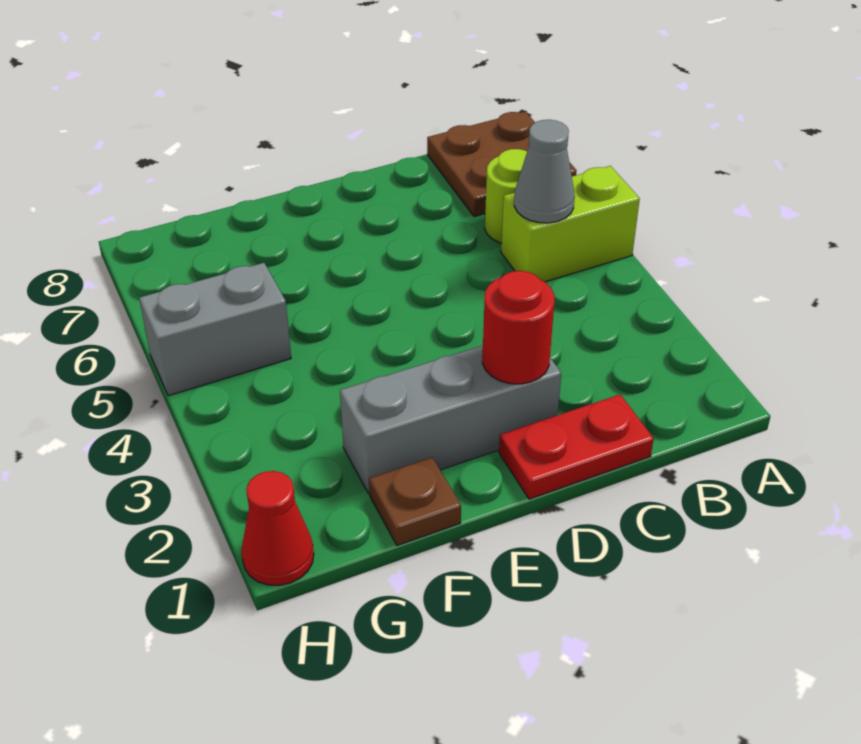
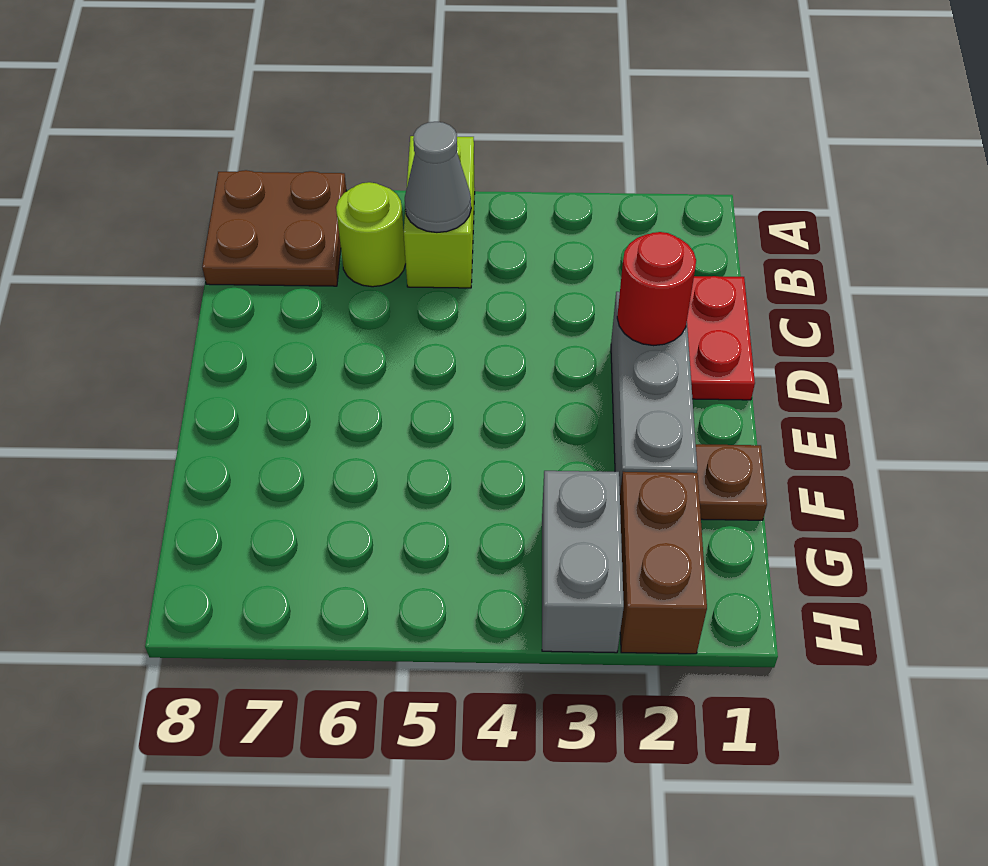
none -> brown 1x2 brick [620,472,707,654]
grey 1x2 brick [139,263,291,396] -> grey 1x2 brick moved to [542,471,624,653]
red 1x1 cone [241,471,314,586] -> none

